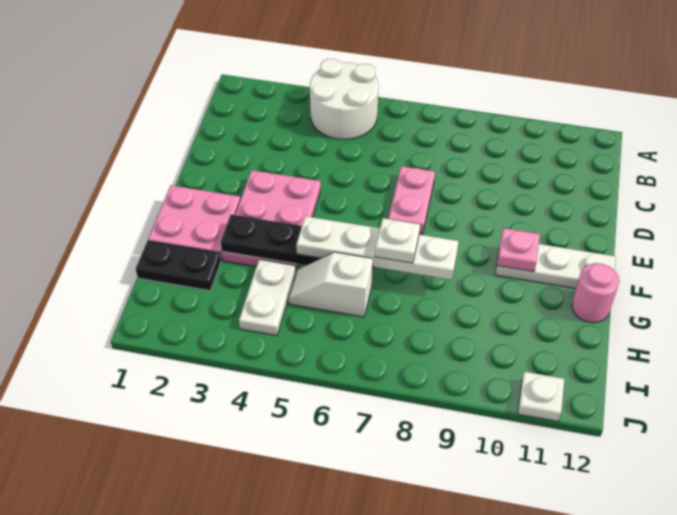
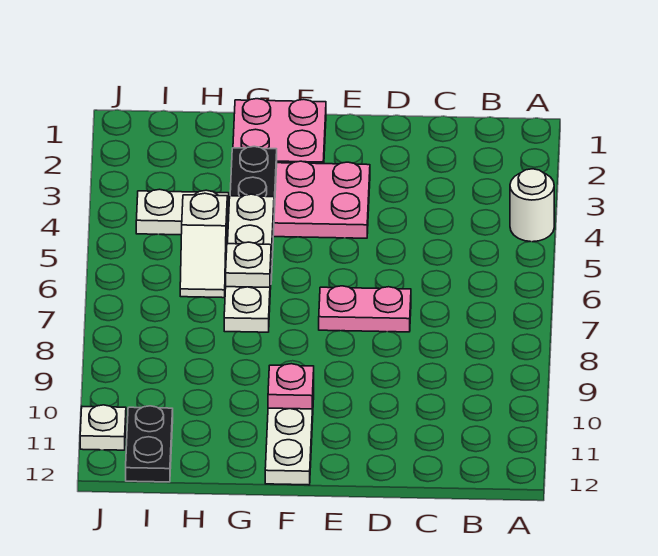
white 2x2 round brick [310,59,378,139] -> white 1x1 round brick [510,169,554,242]
pink 1x1 round brick [572,263,619,323] -> none
black 1x2 plate [136,241,221,291] -> black 1x2 plate moved to [126,406,173,482]
white 1x2 slope [288,252,373,317] -> white 1x2 slope turned to [180,193,227,298]

